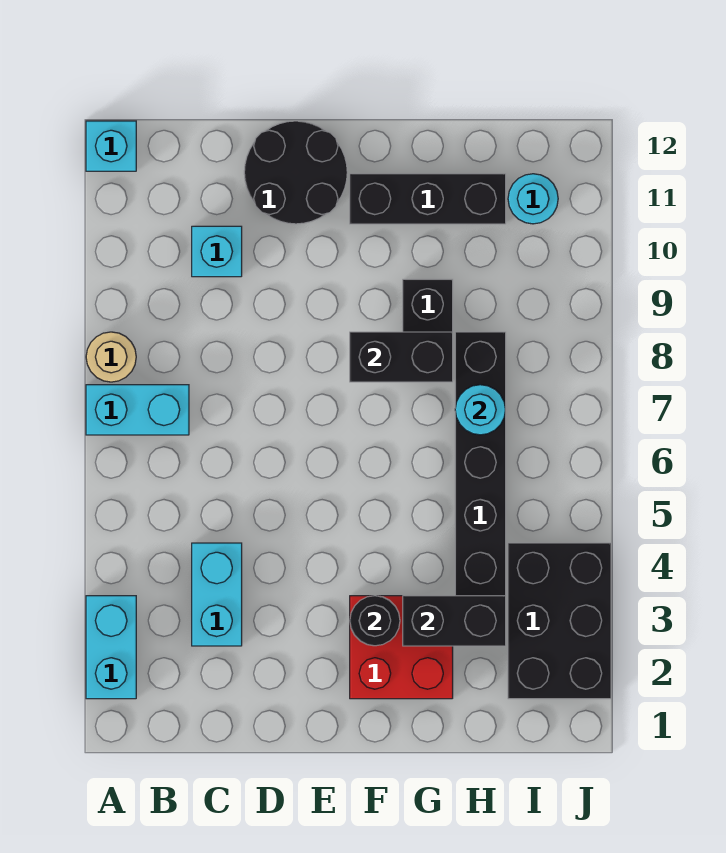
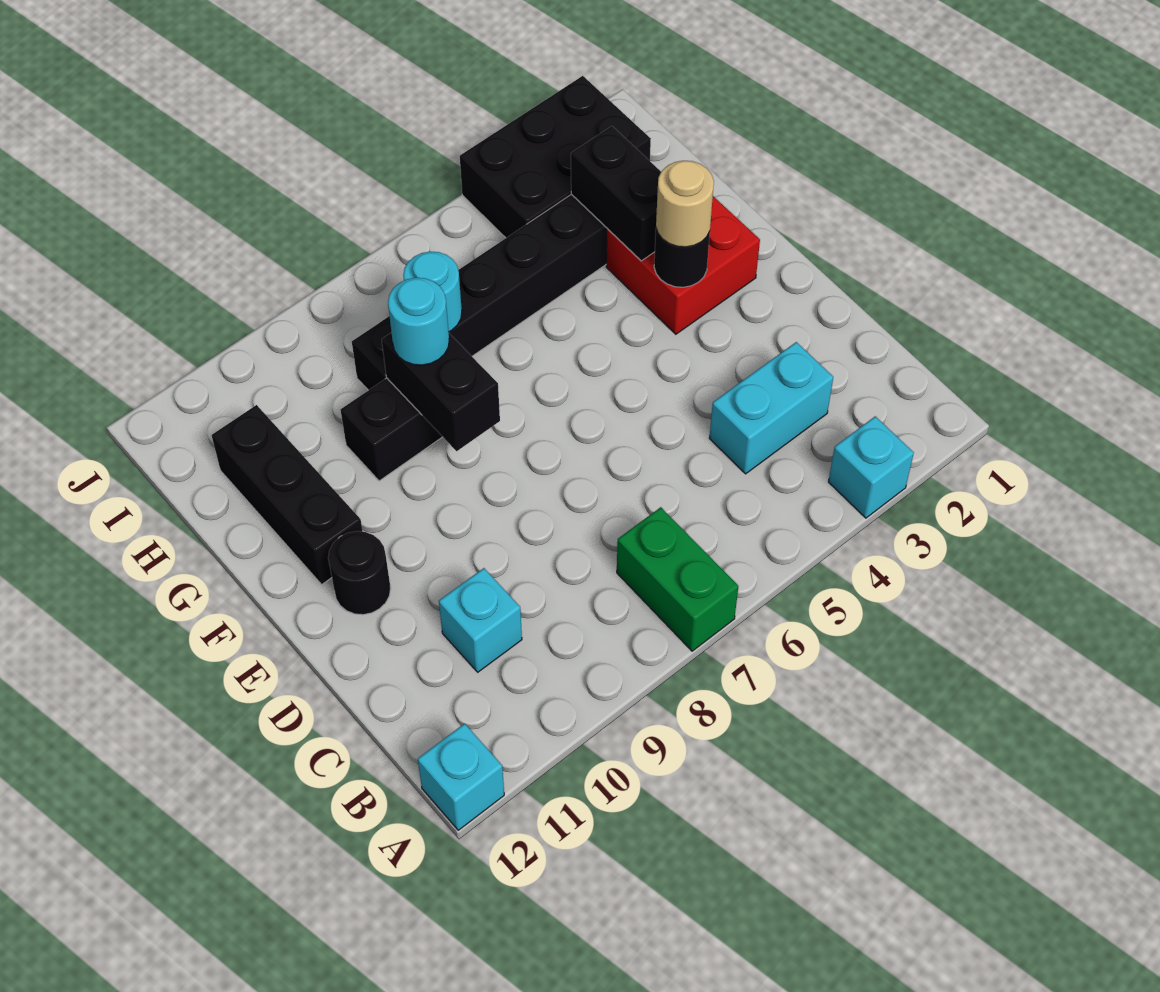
cyan 1x2 brick [86,596,136,699] -> cyan 1x1 brick [828,416,914,518]
cyan 1x2 brick [86,385,189,435] -> green 1x2 brick [617,507,738,651]
tan 1x1 round brick [86,332,136,382] -> tan 1x1 round brick moved to [656,161,714,247]
black 2x2 round brick [244,121,347,224] -> black 1x1 round brick [328,531,391,615]
cyan 1x1 round brick [508,174,558,224] -> cyan 1x1 round brick moved to [388,278,449,365]

